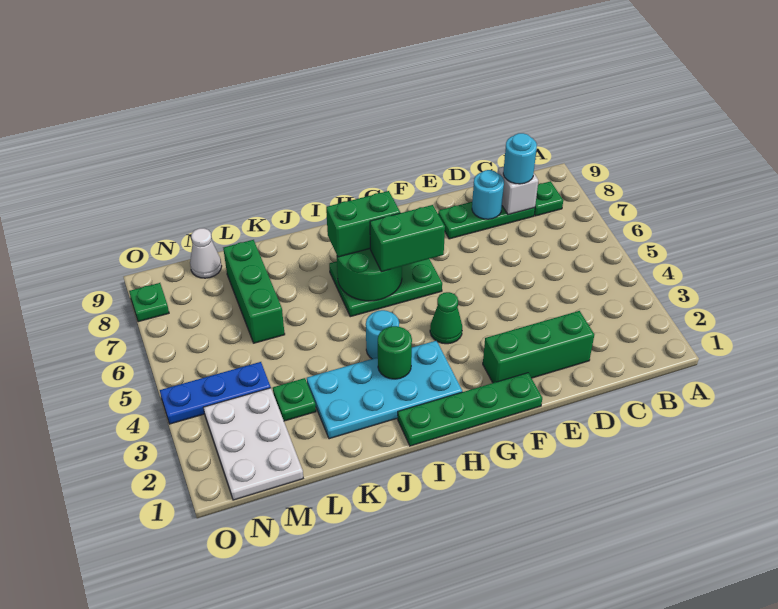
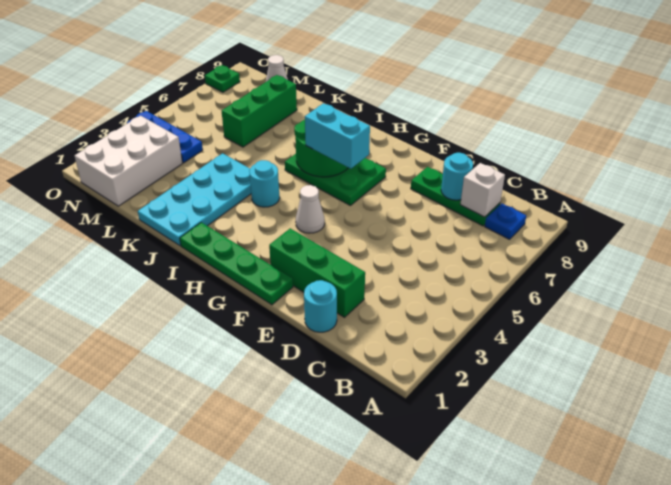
green 1x1 plate [534,181,563,216] -> blue 1x1 plate [485,203,526,239]
cyan 1x1 round brick [503,133,537,184] -> cyan 1x1 round brick moved to [304,280,337,332]
green 1x1 cone [430,292,462,344] -> white 1x1 cone [296,185,325,233]
green 1x2 brick [370,205,445,272] -> cyan 1x2 brick [305,103,370,169]
cyan 2x4 plate [307,341,462,439] -> cyan 2x4 plate turned to [138,153,251,246]
green 1x2 brick [326,191,400,257] -> none
green 1x1 round brick [378,326,412,379] -> none
green 1x1 plate [273,378,316,421] -> none
white 2x3 plate [203,388,303,500] -> white 2x3 brick [75,116,182,206]

